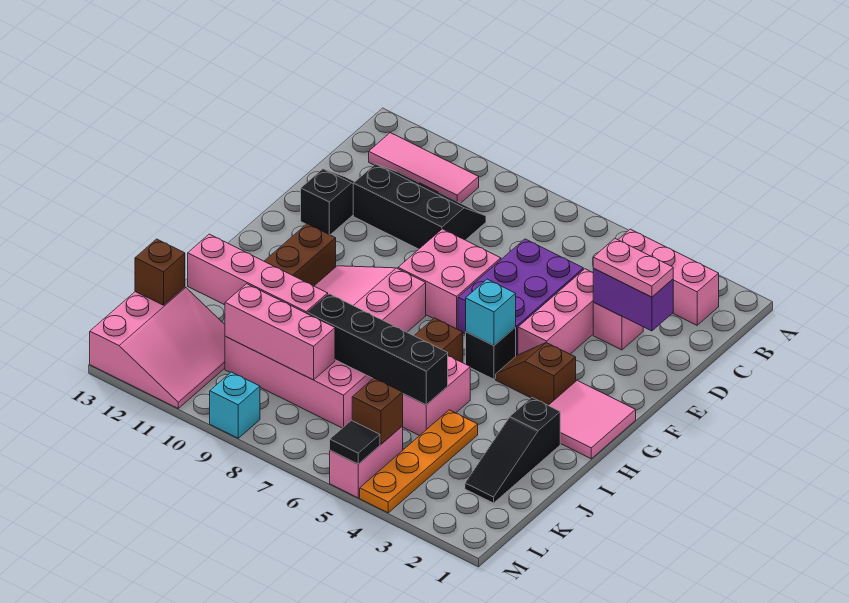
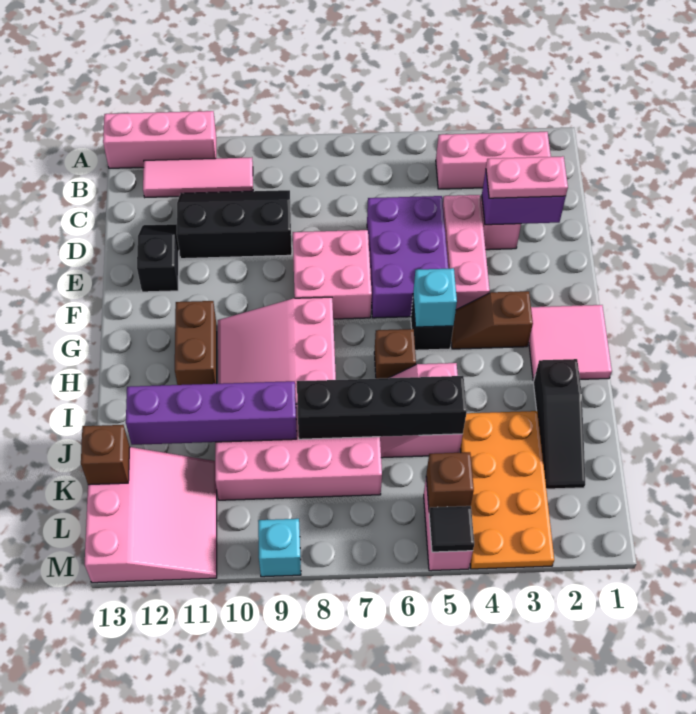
orange 1x4 plate [360,410,478,513] -> orange 2x4 plate [460,411,554,569]
pink 1x4 brick [188,234,328,314] -> purple 1x4 brick [126,381,297,445]
pink 1x3 brick [225,284,335,380] -> pink 1x3 brick moved to [103,111,216,168]

